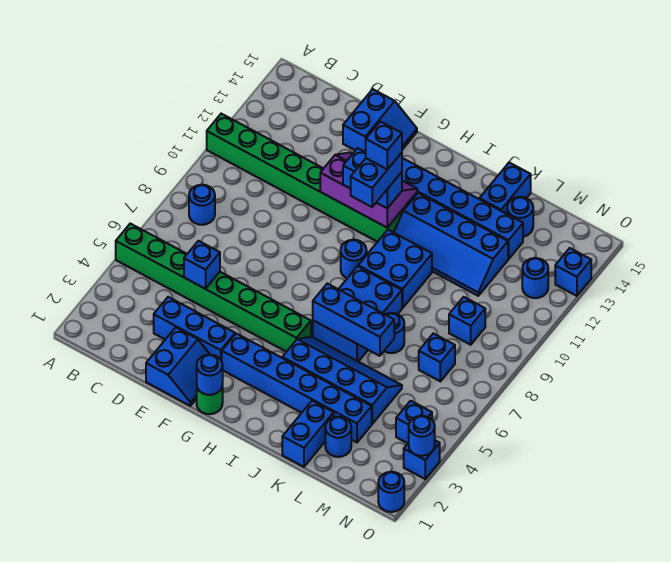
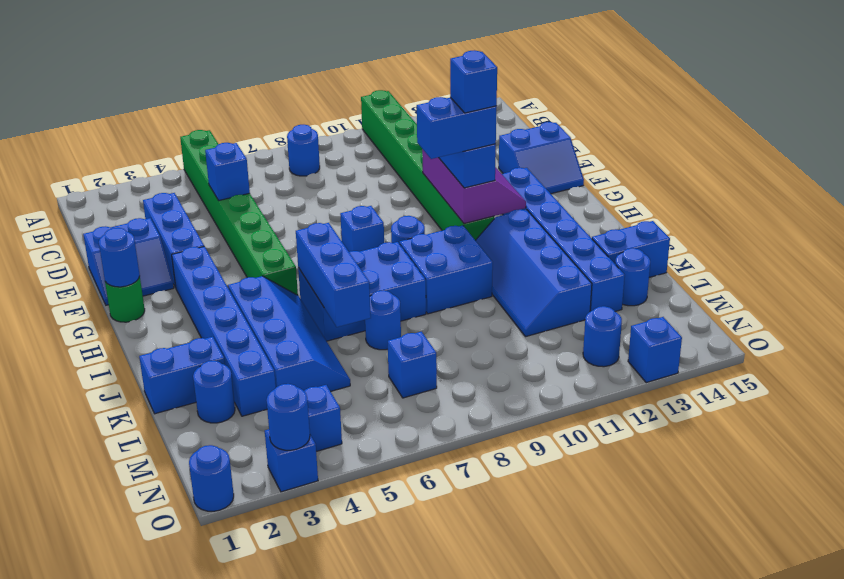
blue 1x1 brick [449,297,485,345] -> blue 1x1 brick moved to [340,206,384,252]

